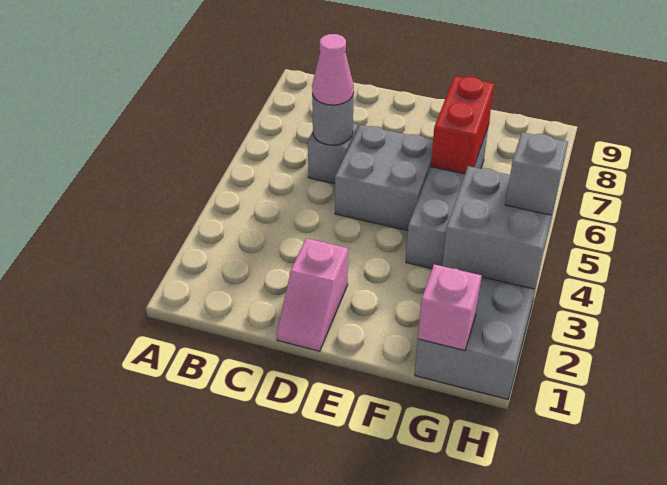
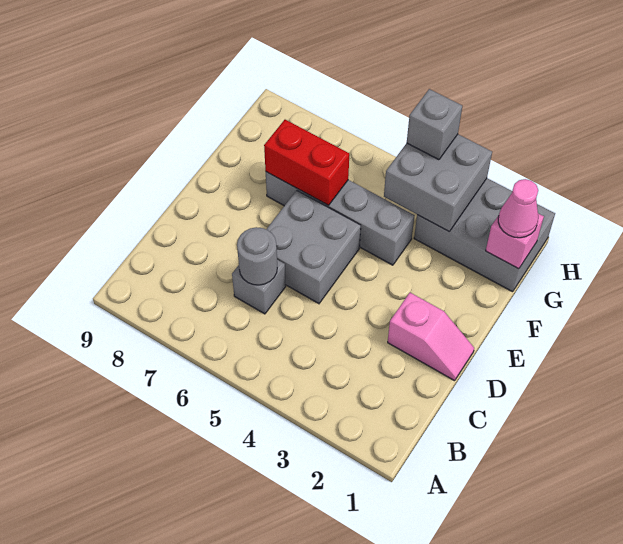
pink 1x1 cone [312,34,354,105] -> pink 1x1 cone moved to [498,179,538,238]

